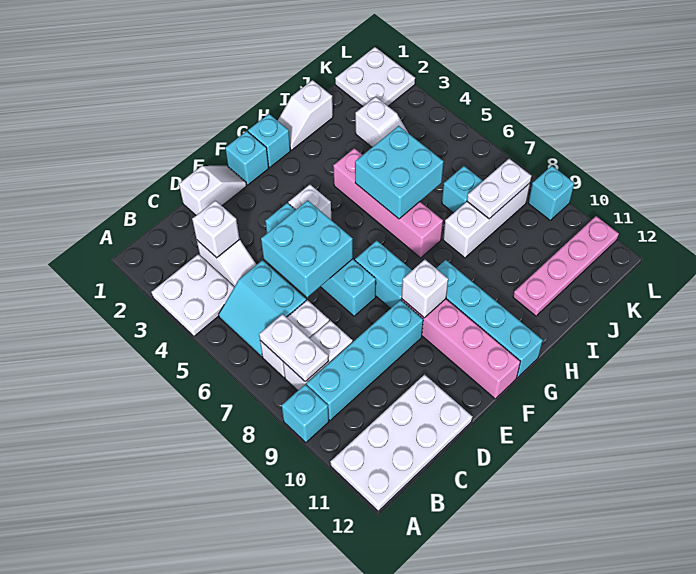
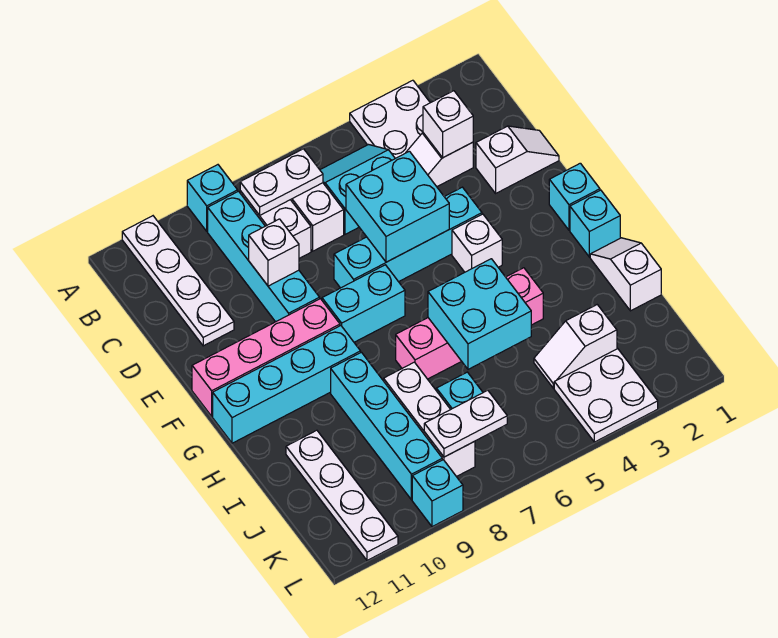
white 2x4 plate [330,375,473,511] -> white 1x4 plate [122,216,234,346]
white 1x2 slope [179,166,247,215] -> white 1x2 slope turned to [476,126,559,193]
white 1x1 brick [402,260,448,318] -> white 1x1 brick moved to [249,219,299,286]
none -> cyan 1x4 brick [331,352,442,500]
pink 1x4 plate [513,216,619,316] -> white 1x4 plate [286,430,398,560]
white 1x2 plate [467,159,532,219] -> white 1x2 plate turned to [424,390,507,457]
white 2x2 plate [335,47,415,107] -> white 2x2 plate moved to [554,349,658,442]

